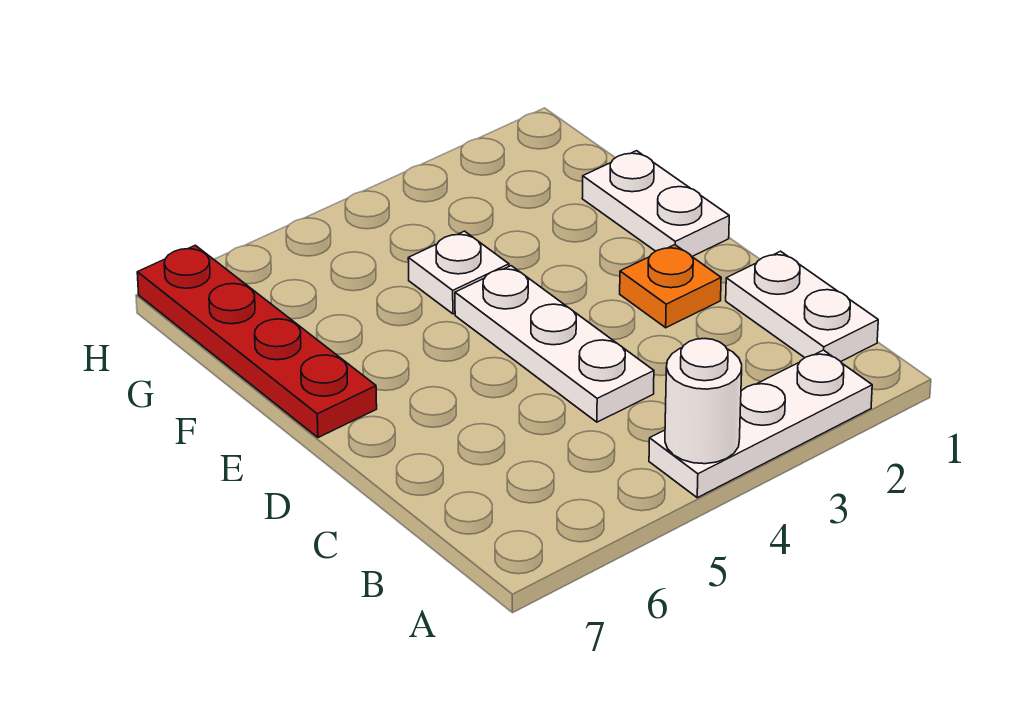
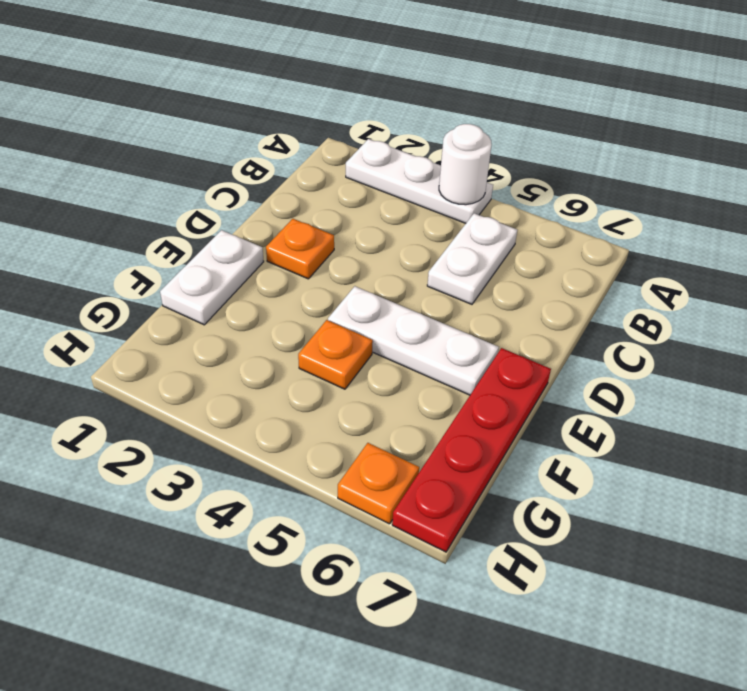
white 1x2 plate [726,251,878,361] -> white 1x2 plate moved to [427,213,517,304]
white 1x3 plate [455,266,654,422] -> white 1x3 plate turned to [328,286,499,395]
white 1x1 plate [408,231,509,314] -> orange 1x1 plate [298,320,373,389]
none -> orange 1x1 plate [338,443,419,524]

